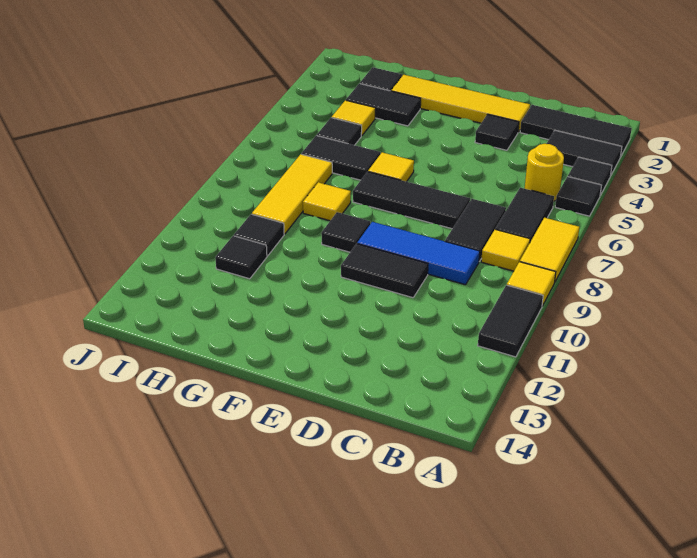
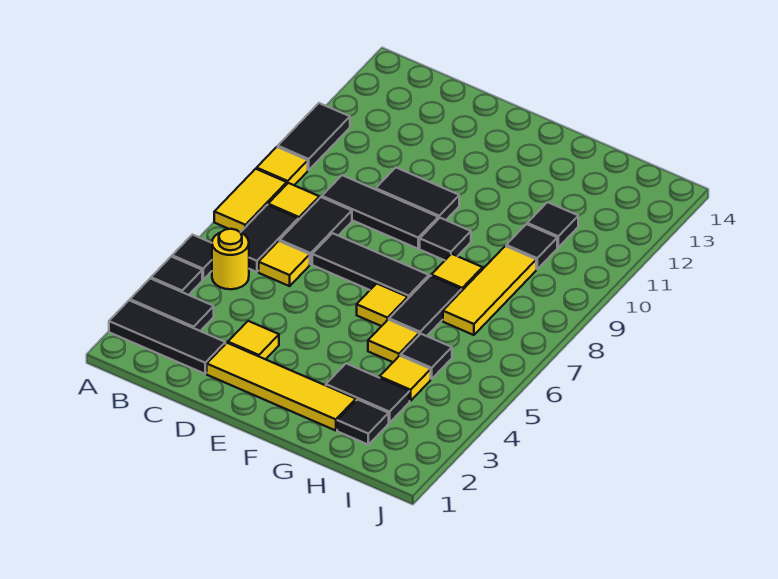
none -> yellow 1x1 tile [259,241,310,286]
blue 1x3 tile [357,222,480,285] -> black 1x3 tile [322,175,438,249]
black 1x1 tile [475,114,519,150] -> yellow 1x1 tile [228,321,279,359]
none -> yellow 1x1 tile [368,320,419,362]
black 1x2 tile [301,136,380,180] -> black 1x2 tile turned to [389,276,461,336]

